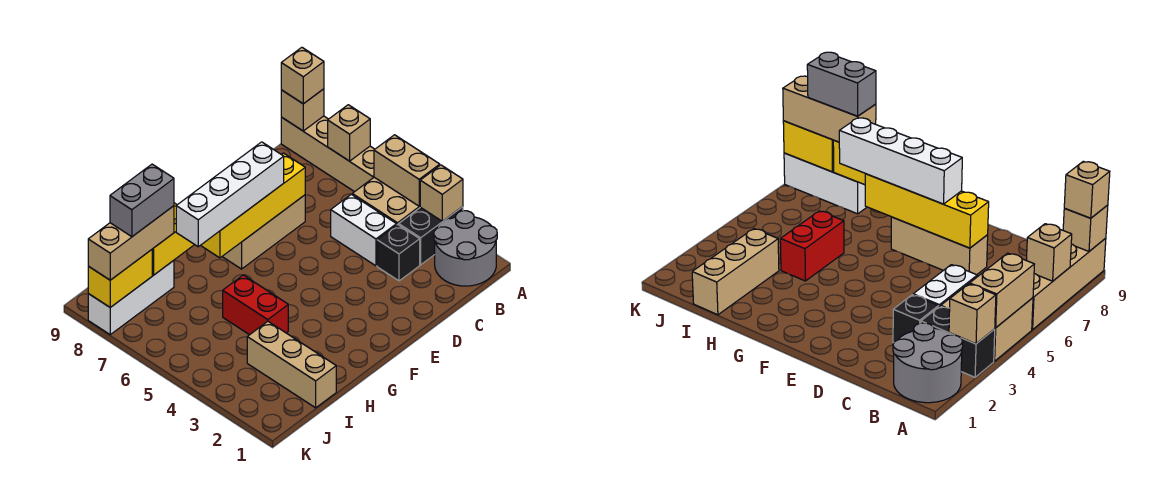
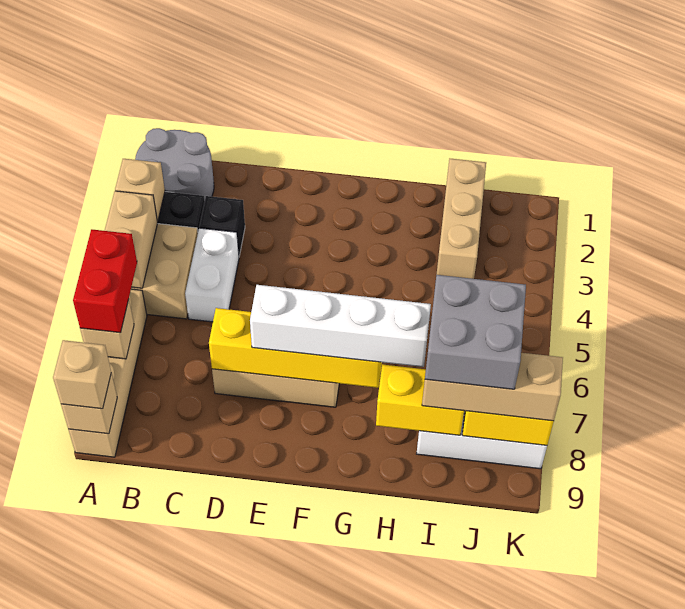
red 1x2 brick [223,275,288,335] -> red 1x2 brick moved to [73,229,137,333]
grey 1x2 brick [110,164,174,237] -> grey 2x2 brick [425,275,526,389]

